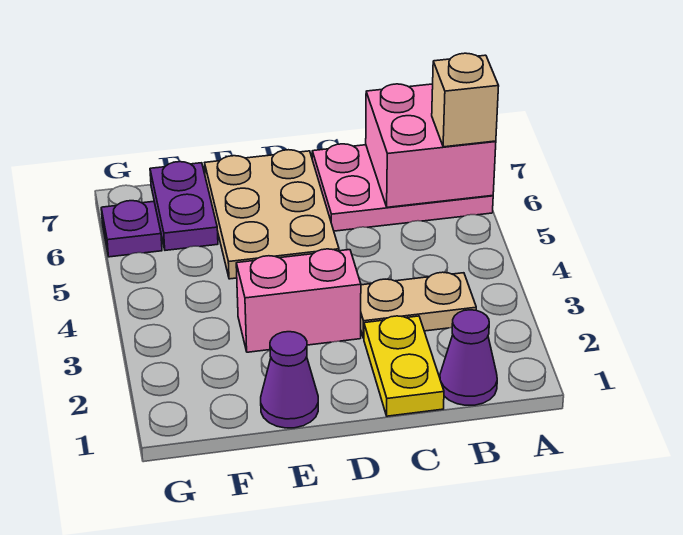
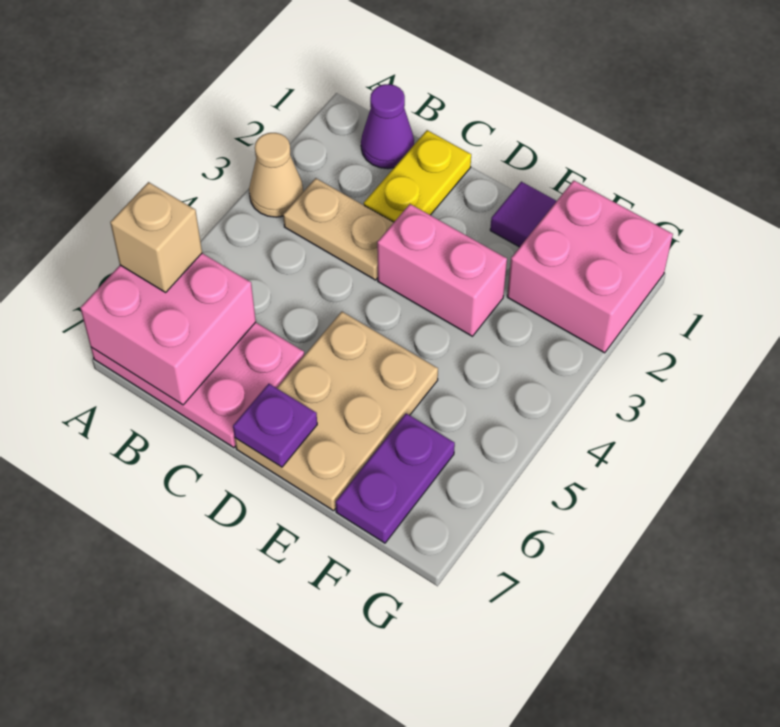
none -> tan 1x1 cone [249,133,303,217]
purple 1x1 cone [261,332,318,428] -> purple 1x1 tile [490,182,556,247]
none -> pink 2x2 brick [507,180,673,353]
purple 1x1 plate [101,201,162,257] -> purple 1x1 plate moved to [233,384,317,467]

